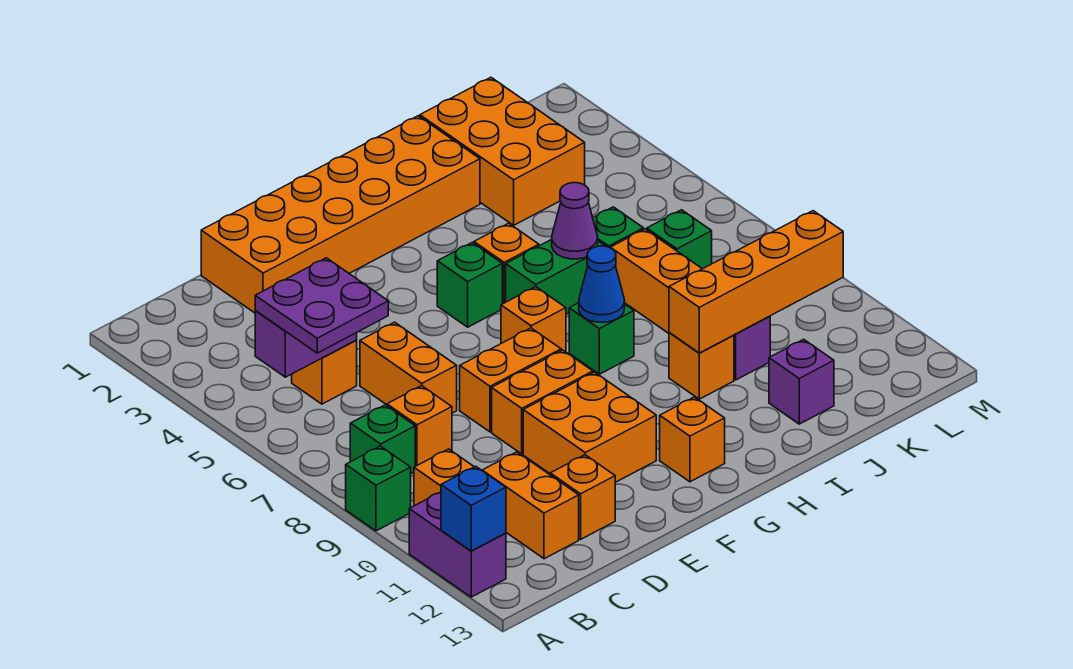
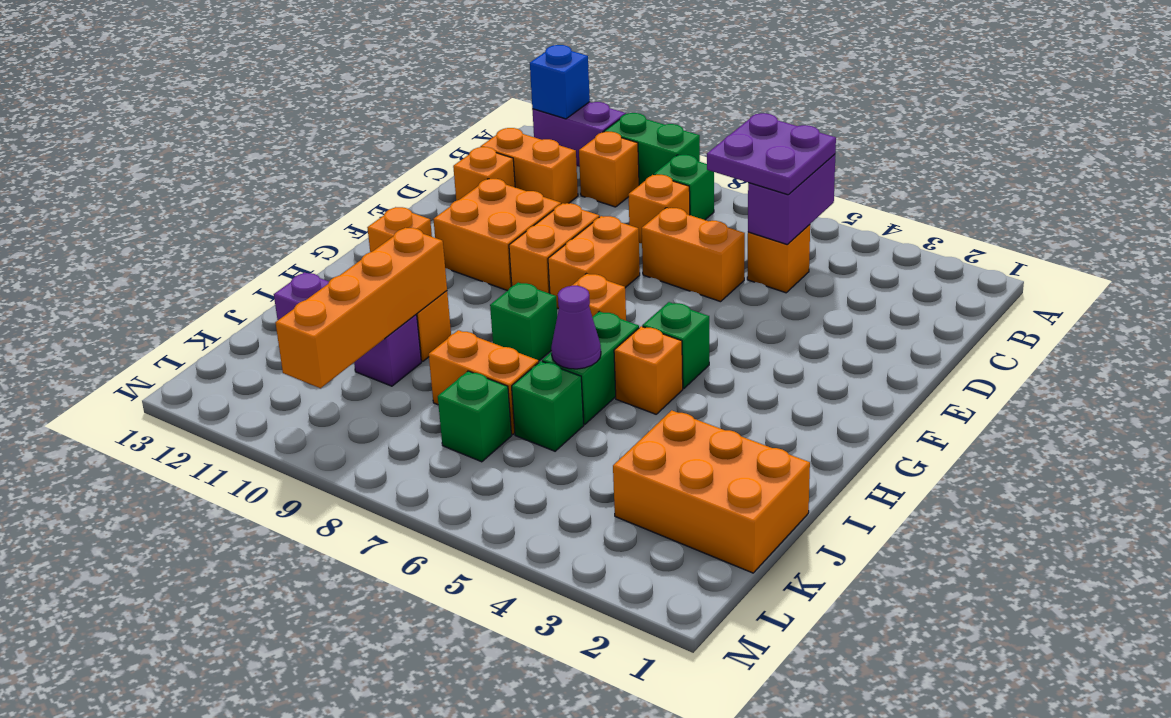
green 1x1 brick [346,446,411,531] -> green 1x2 brick [604,113,700,185]
orange 2x6 brick [201,116,480,313] -> none
blue 1x1 cone [579,246,625,322] -> none

